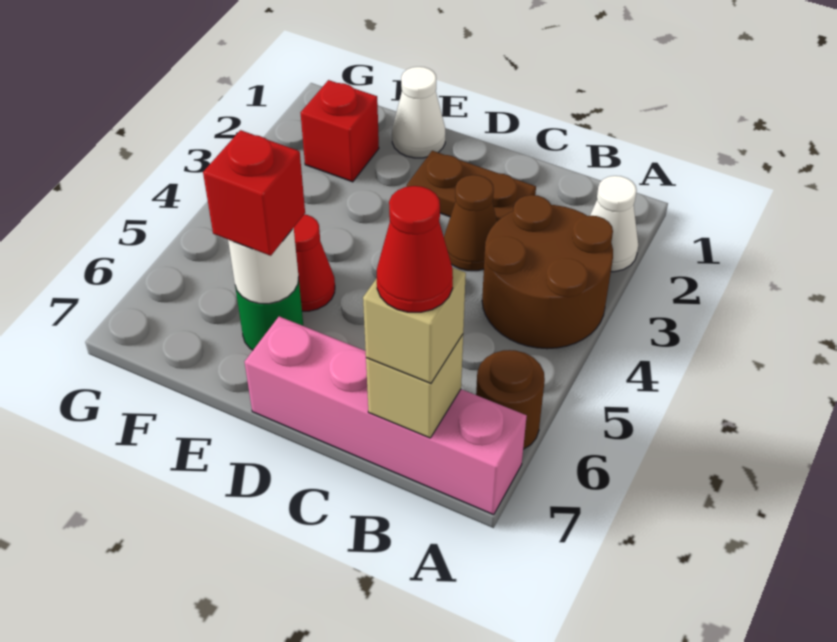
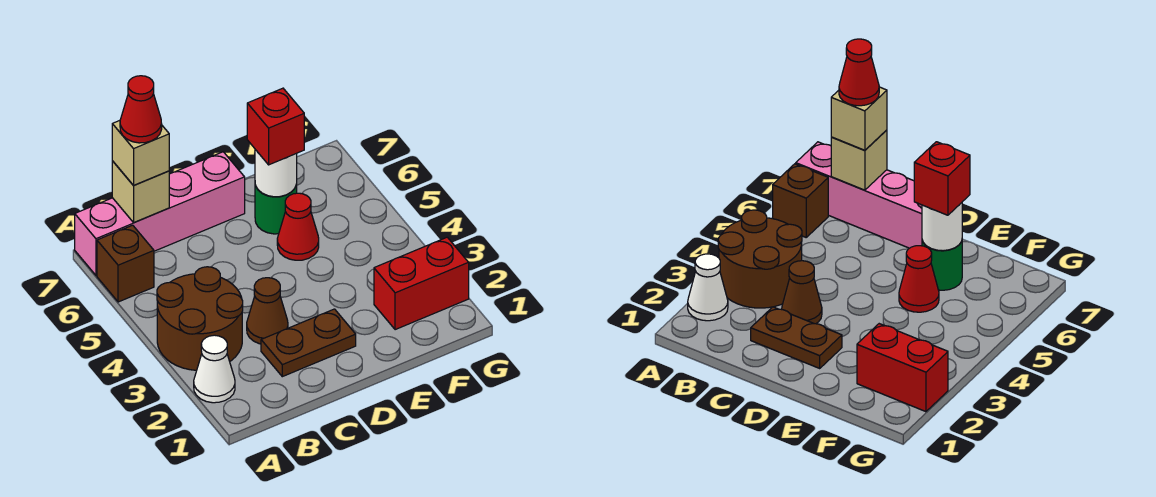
brown 1x1 round brick [476,350,545,449] -> brown 1x1 brick [97,225,154,302]
white 1x1 cone [392,67,445,158] -> none
red 1x1 brick [301,80,379,182] -> red 1x2 brick [374,237,469,330]

